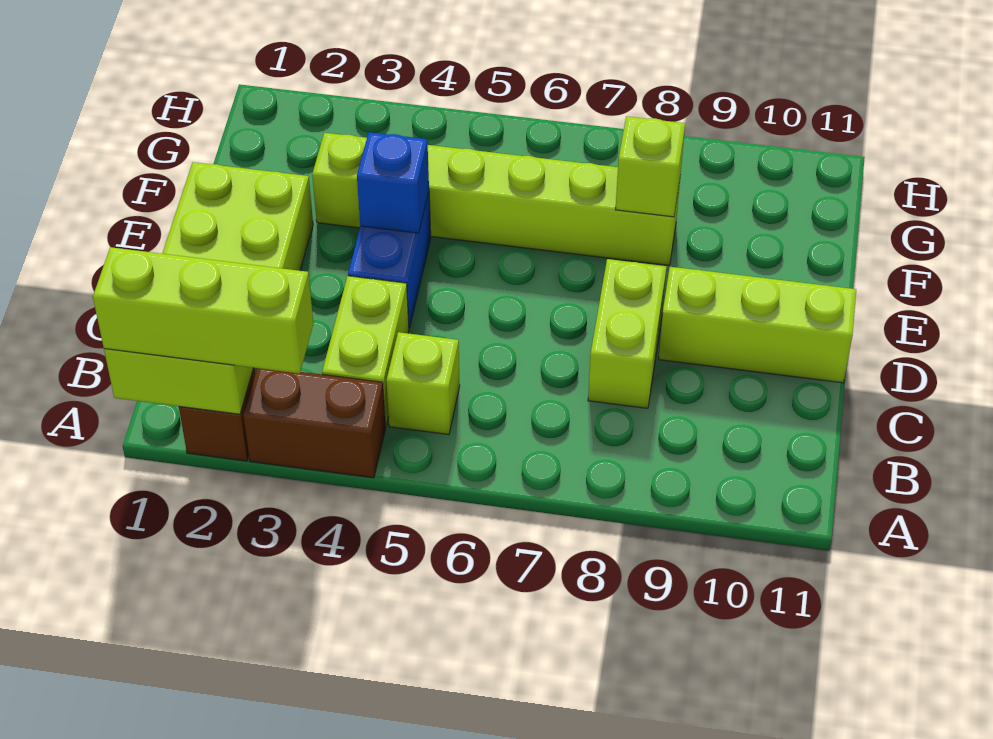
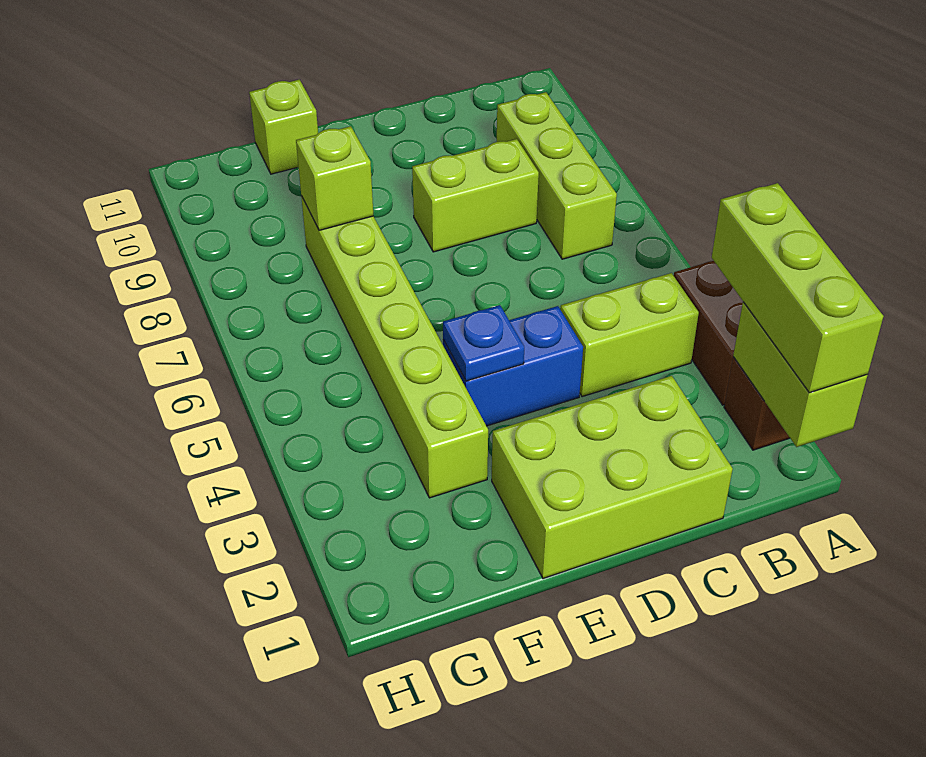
lime 1x1 brick [386,332,460,434] -> lime 1x1 brick moved to [249,80,318,174]
lime 1x3 brick [659,267,856,383] -> lime 1x3 brick moved to [497,92,617,259]
blue 1x1 brick [357,132,429,233] -> blue 1x1 plate [443,305,524,381]

